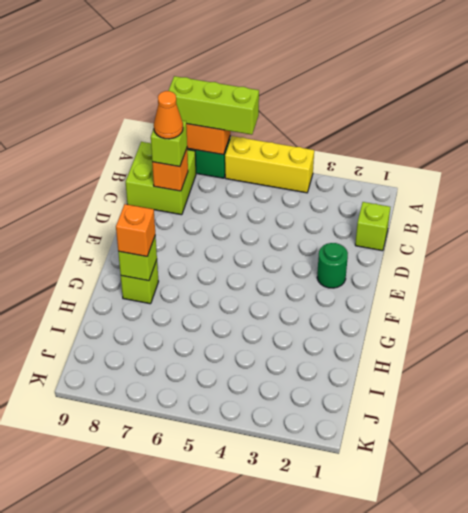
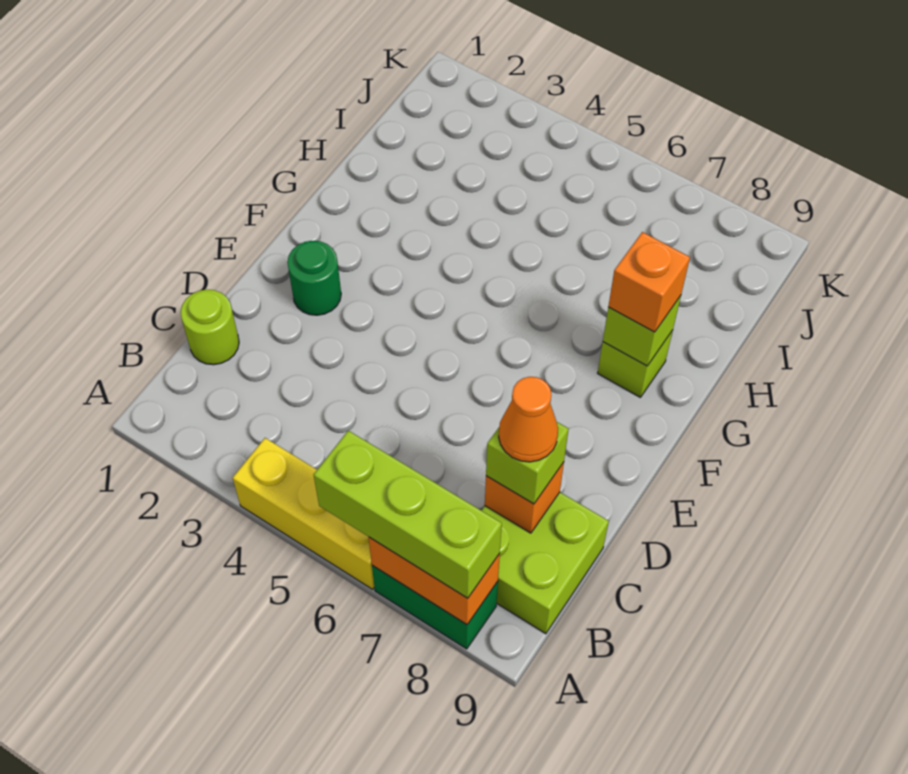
lime 1x1 brick [355,202,390,251] -> lime 1x1 round brick [181,289,239,365]

